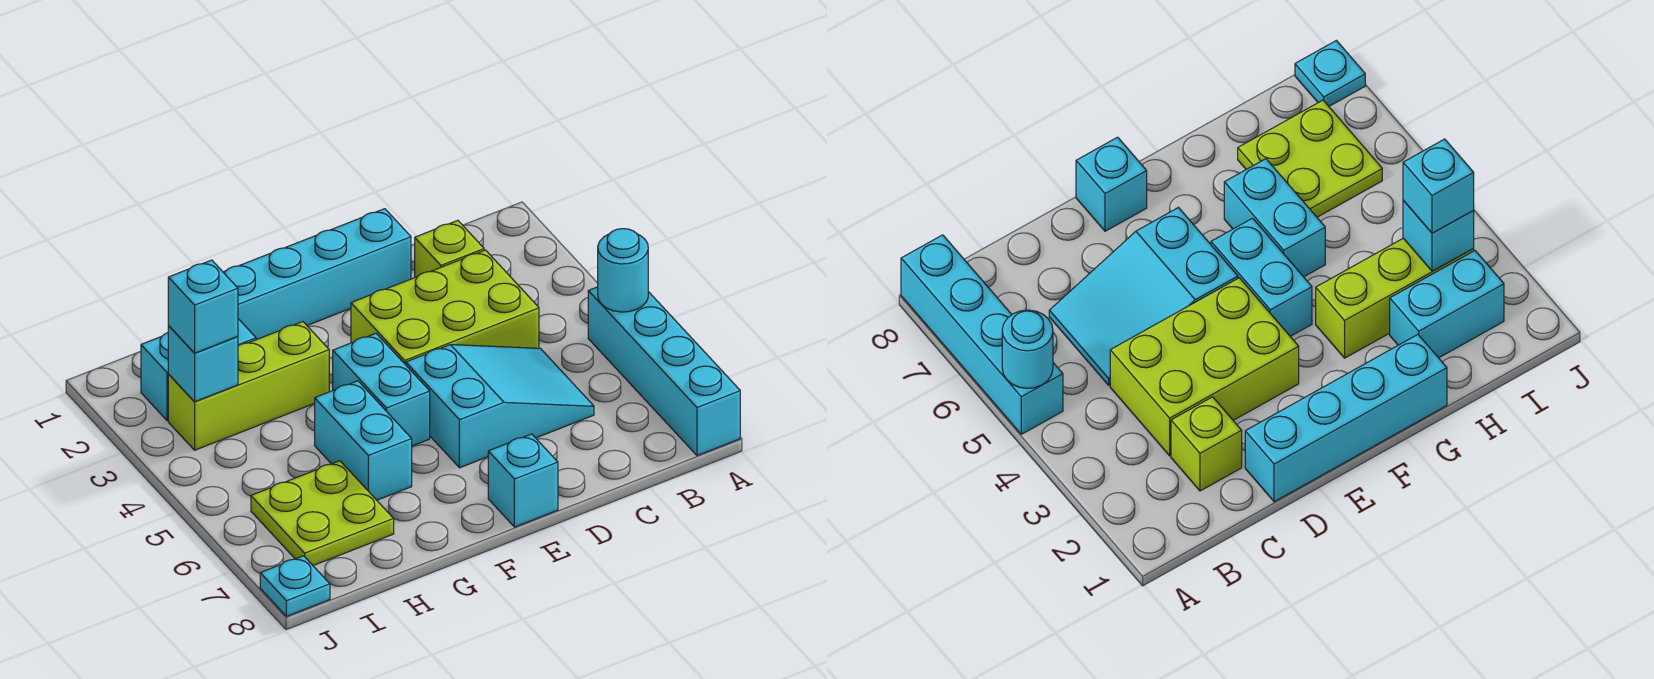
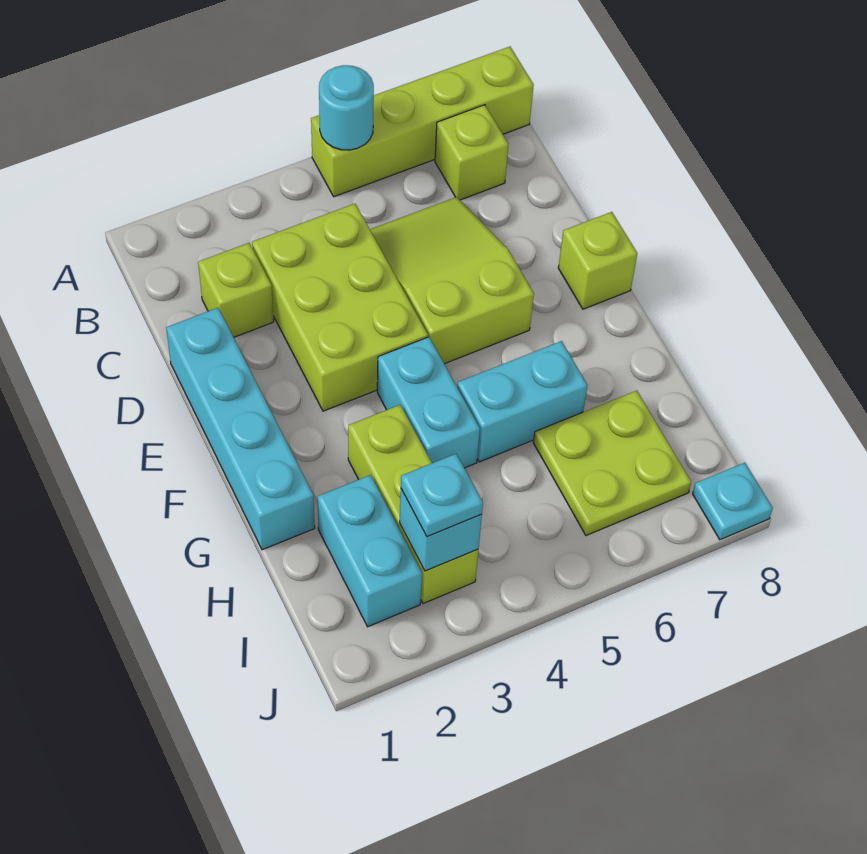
cyan 1x4 brick [588,287,740,456] -> lime 1x4 brick [311,47,534,197]
none -> lime 1x1 brick [435,105,508,200]
cyan 2x3 slope [406,345,594,468] -> lime 2x3 slope [370,197,534,364]
cyan 1x1 brick [488,434,558,527] -> lime 1x1 brick [558,212,637,309]
cyan 1x2 brick [333,333,430,446] -> cyan 1x2 brick turned to [377,337,480,468]
cyan 1x1 brick [168,260,238,353] -> cyan 1x1 plate [401,454,483,537]

